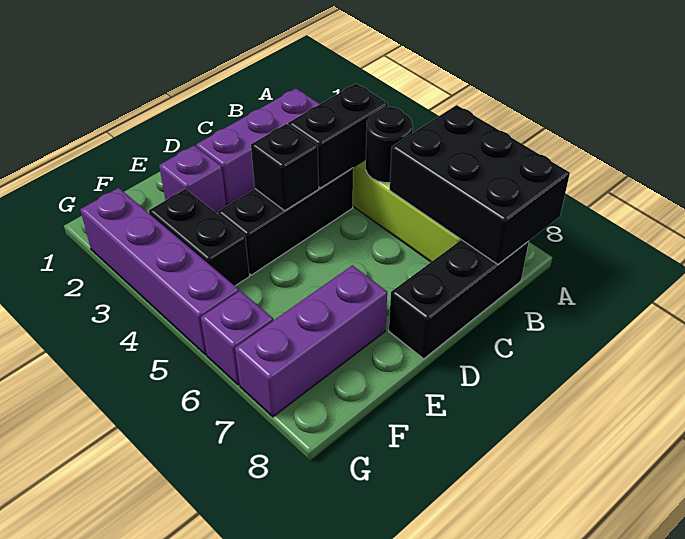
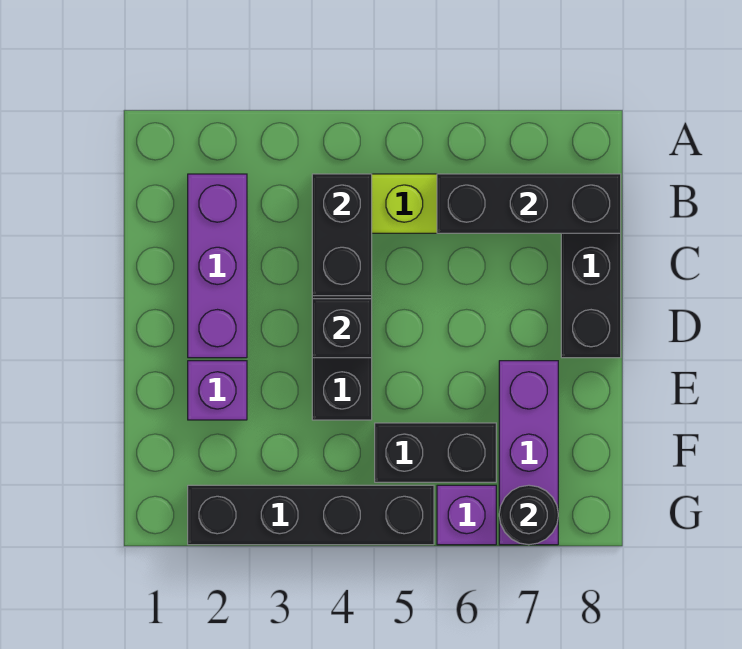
black 2x3 brick [390,105,570,264] -> black 1x3 brick [437,174,621,233]
black 1x1 round brick [366,107,413,183] -> black 1x1 round brick moved to [499,485,558,545]
black 1x2 brick [149,189,249,286] -> black 1x2 brick moved to [375,423,496,482]
purple 1x4 brick [80,188,239,355] -> black 1x4 brick [188,485,434,545]

